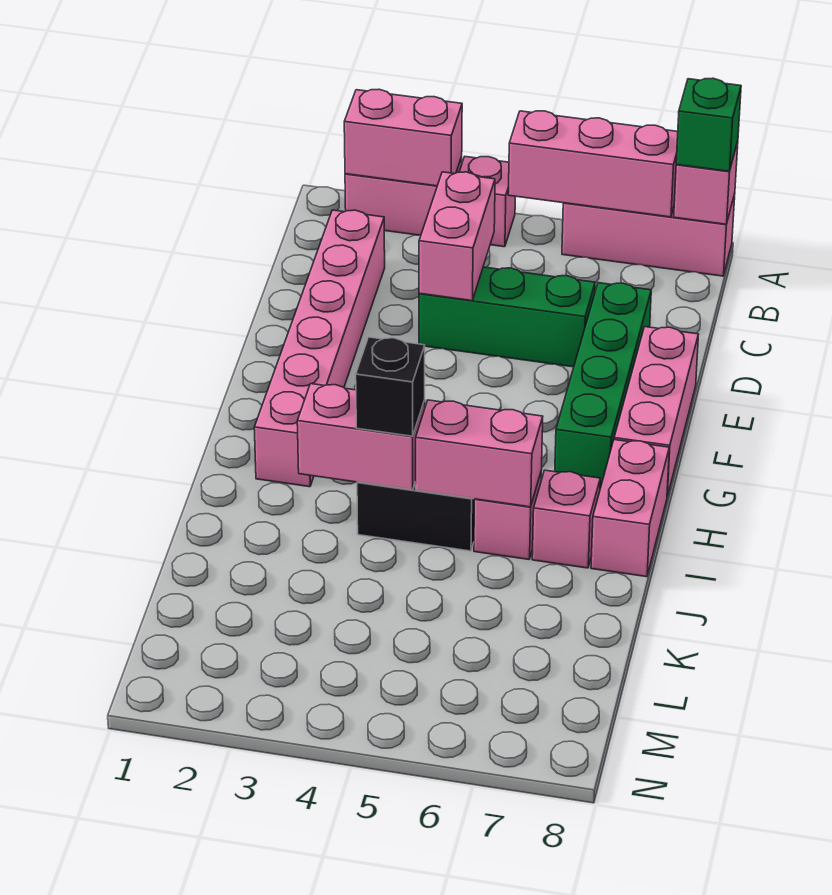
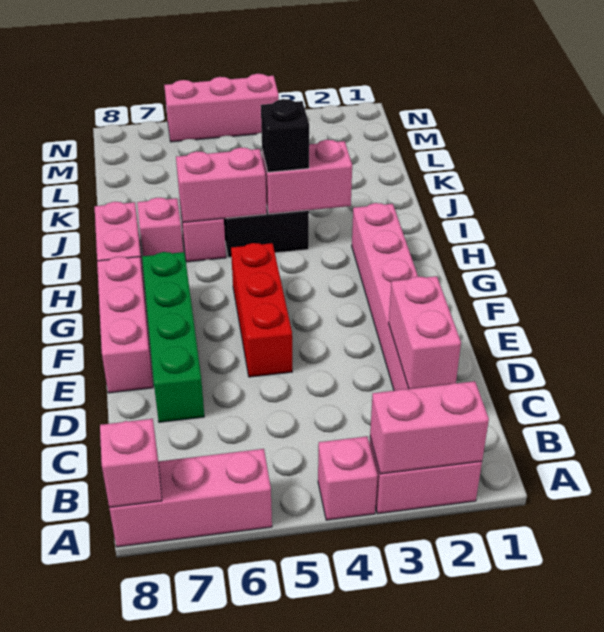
pink 1x3 brick [508,111,678,217] -> pink 1x3 brick moved to [164,74,279,142]
green 1x1 brick [676,78,741,172] -> none
pink 1x2 brick [419,172,495,301] -> pink 1x2 brick moved to [389,276,461,389]
green 1x3 brick [419,267,595,367] -> none
none -> red 1x3 brick [231,243,292,377]

